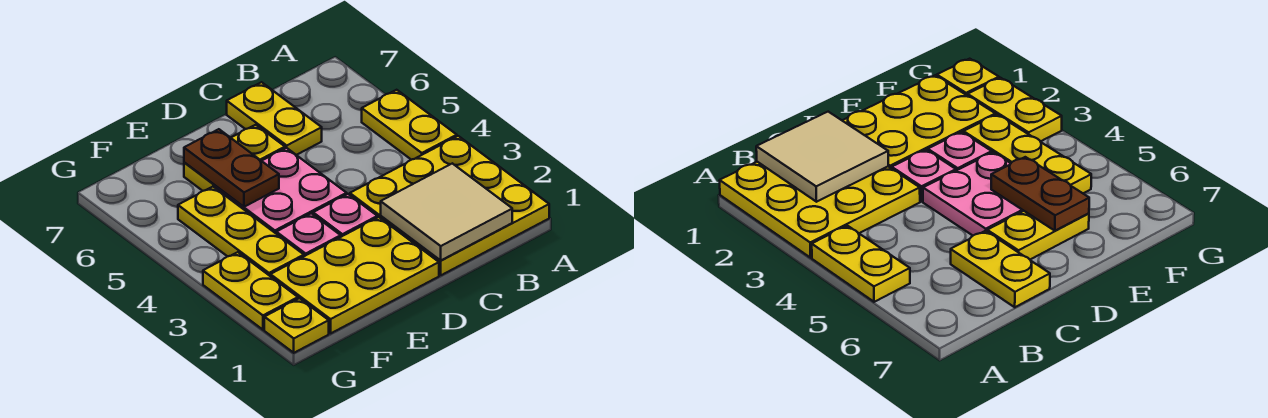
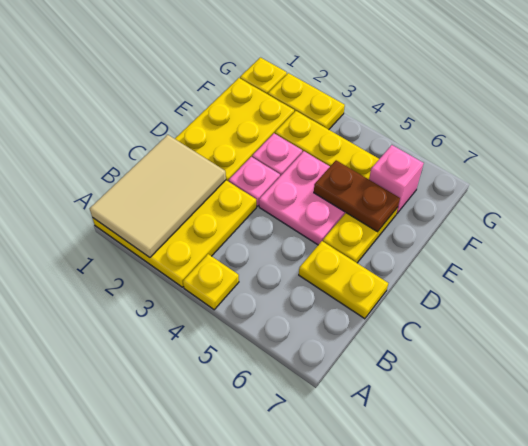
yellow 1x2 plate [362,90,457,160] -> yellow 1x1 plate [183,254,239,310]
tan 2x2 tile [381,163,512,261] -> tan 2x3 tile [89,135,226,258]
none -> pink 1x1 brick [369,145,424,214]

